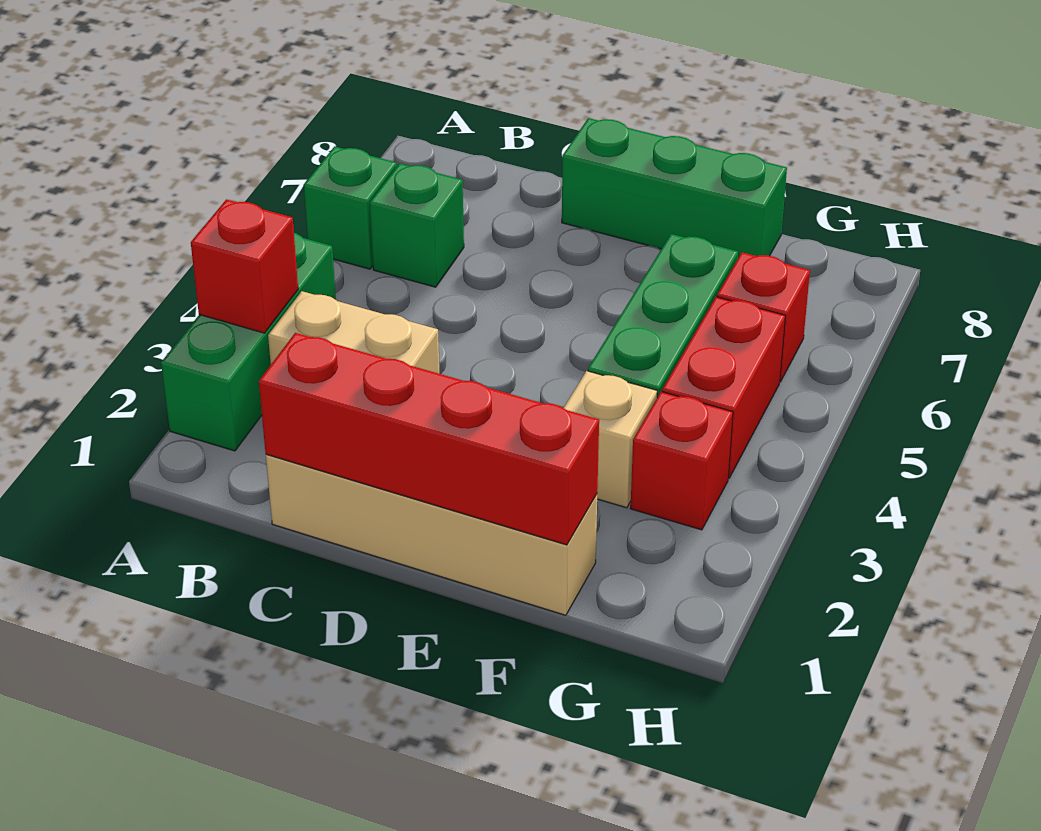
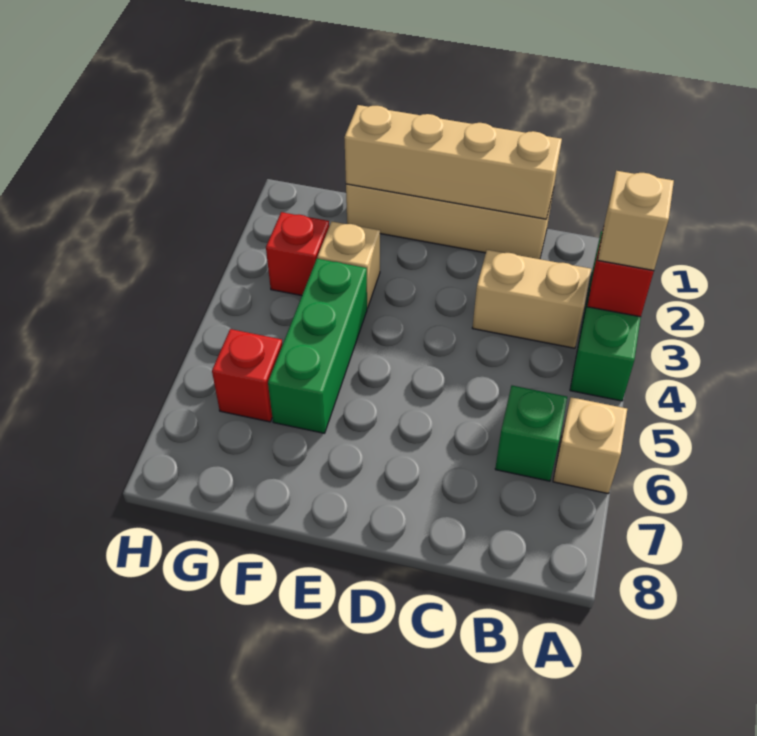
none -> tan 1x1 brick [598,171,674,271]
green 1x1 brick [304,146,397,269] -> tan 1x1 brick [553,397,627,494]
red 1x4 brick [259,333,599,545] -> tan 1x4 brick [344,105,562,219]
green 1x3 brick [562,118,787,258] -> none
red 1x2 brick [662,297,785,478] -> none

